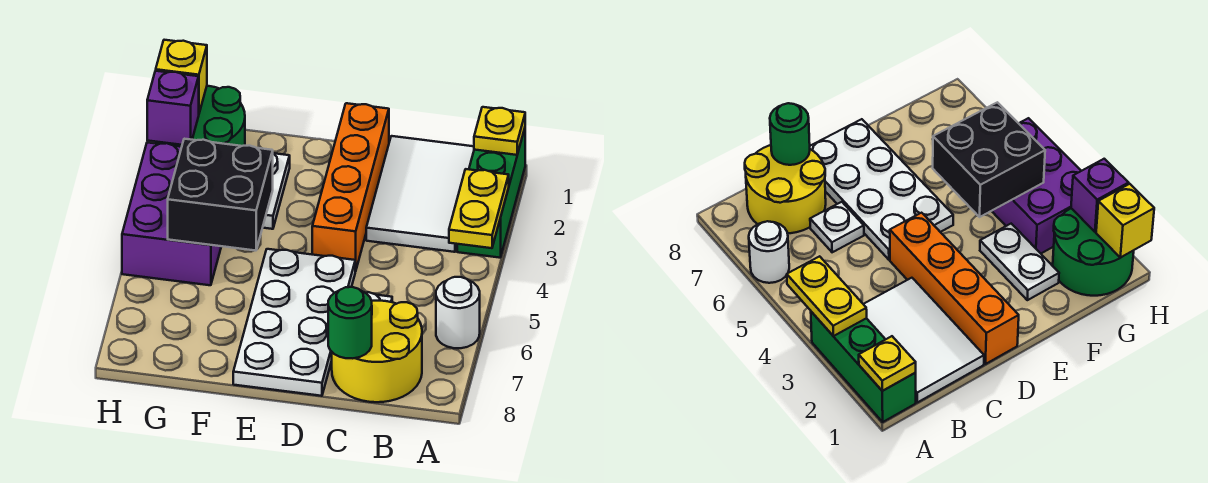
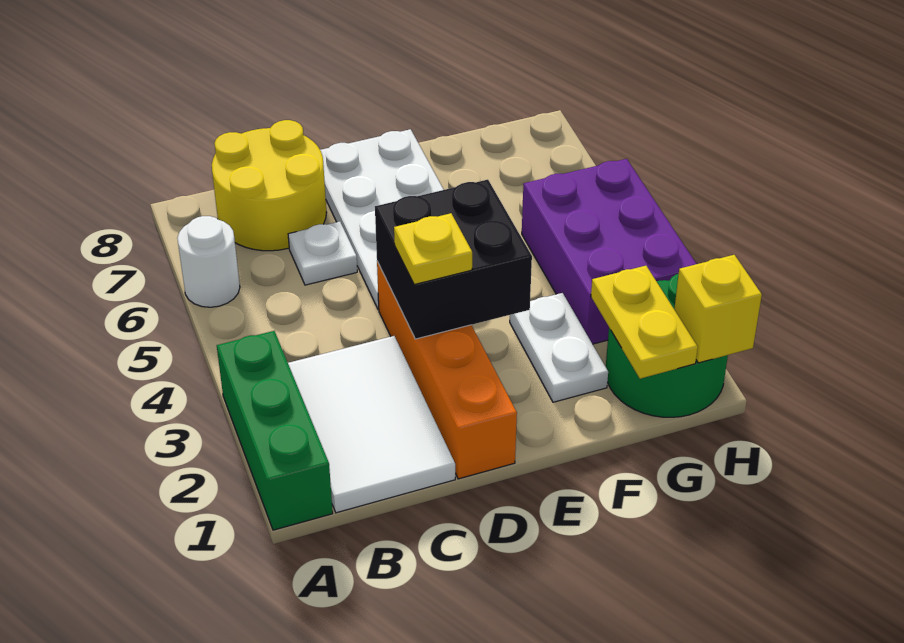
yellow 1x1 plate [474,107,525,155] -> yellow 1x1 plate moved to [394,213,472,284]
yellow 1x2 plate [449,169,509,248] -> yellow 1x2 plate moved to [591,266,698,379]
green 1x1 round brick [328,287,372,358] -> none
black 2x2 brick [168,139,273,251] -> black 2x2 brick moved to [375,180,532,339]
purple 1x1 brick [147,71,199,145] -> none

